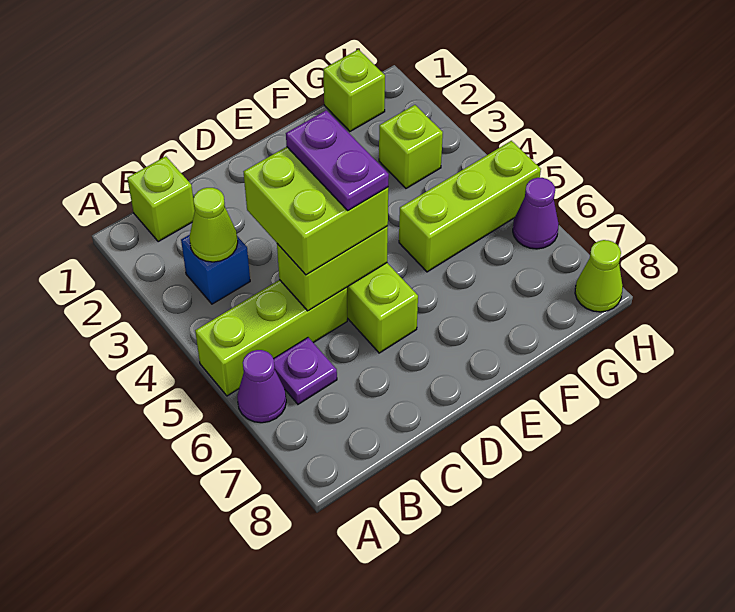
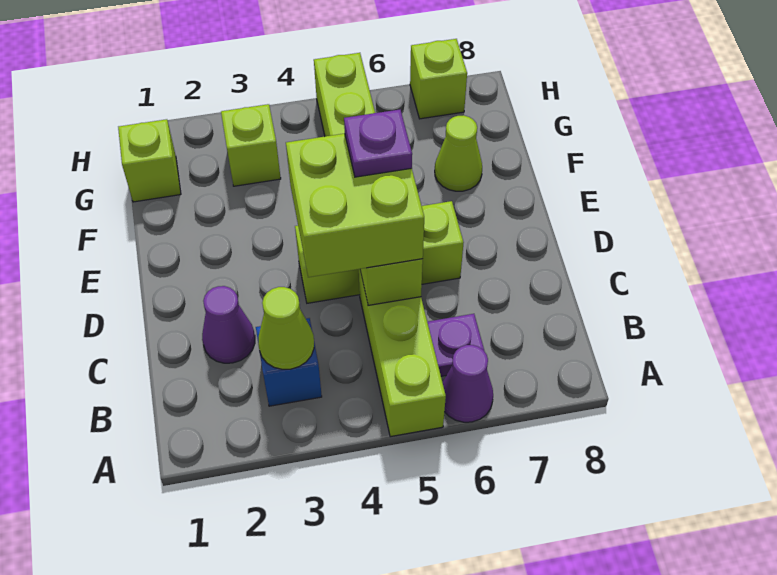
lime 1x1 brick [127,156,195,242] -> lime 1x1 brick moved to [410,39,467,119]
purple 1x2 plate [286,110,389,211] -> purple 1x1 plate [344,110,412,177]
purple 1x1 cone [513,178,559,249] -> purple 1x1 cone moved to [202,286,255,363]
lime 1x1 cone [575,240,623,312] -> lime 1x1 cone moved to [435,115,482,191]

